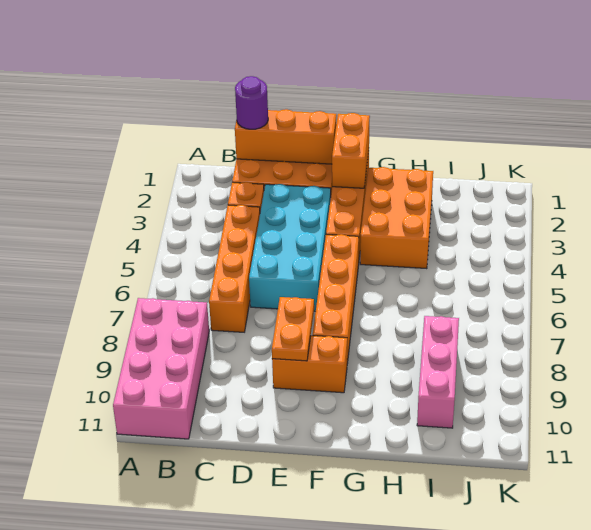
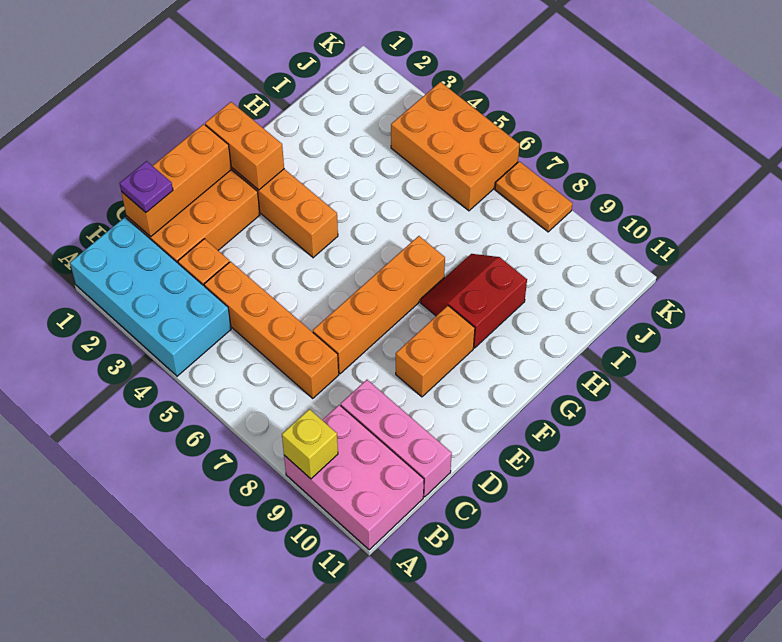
pink 2x4 brick [113,298,209,439] -> pink 2x3 brick [284,405,424,550]
none -> yellow 1x1 brick [282,409,338,479]
purple 1x1 round brick [235,76,268,129] -> purple 1x1 plate [120,161,173,212]
cyan 2x4 brick [249,184,331,311] -> cyan 2x4 brick moved to [70,217,231,376]
orange 1x2 plate [272,297,314,361] -> orange 1x2 plate moved to [495,161,573,232]
orange 1x4 brick [313,234,359,363] -> orange 1x4 brick turned to [313,236,445,374]
orange 2x3 brick [360,167,433,269] -> orange 2x3 brick moved to [391,82,520,211]
none -> red 2x2 slope [421,254,527,348]
pink 1x3 brick [417,316,459,428] -> pink 1x3 brick moved to [341,380,452,497]

